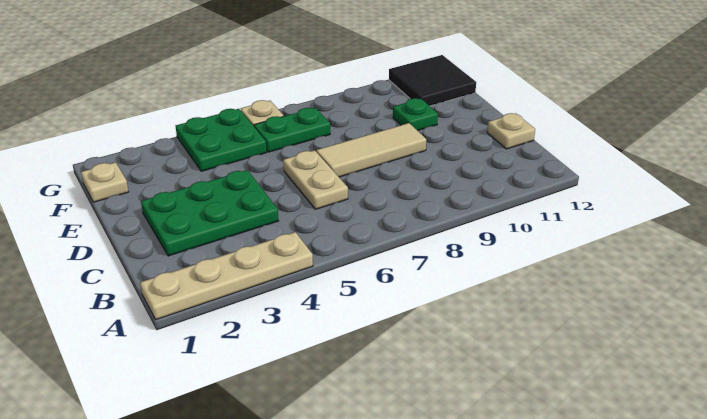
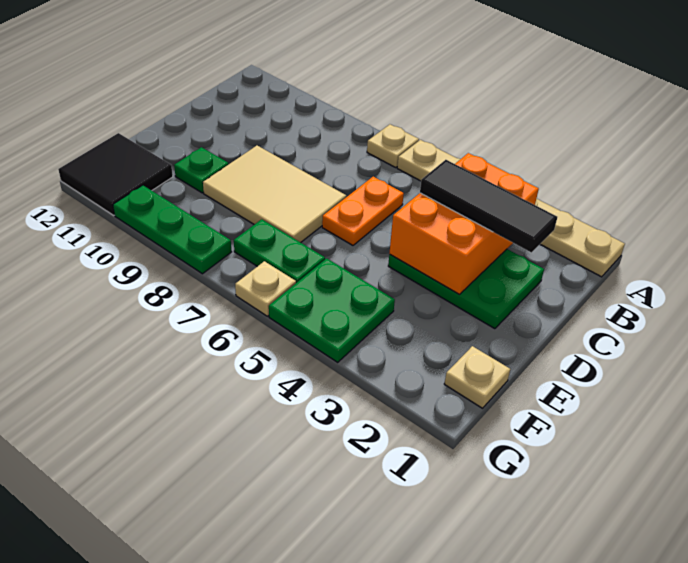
tan 1x4 plate [140,232,313,320] -> tan 1x6 plate [397,140,625,277]
none -> orange 2x3 brick [389,153,539,294]
none -> black 1x3 tile [420,160,557,252]
tan 1x2 plate [283,150,348,209] -> orange 1x2 plate [322,177,404,245]
tan 1x1 plate [487,113,535,149] -> tan 1x1 plate moved to [367,124,419,168]
tan 1x3 tile [316,123,426,177] -> tan 2x3 tile [203,146,346,243]
none -> green 1x3 plate [113,185,231,274]

